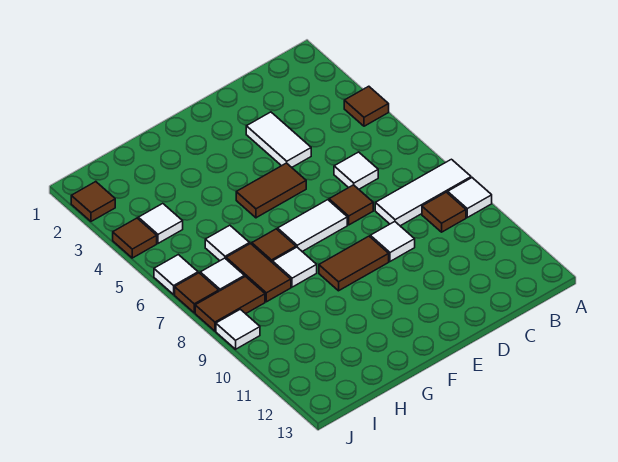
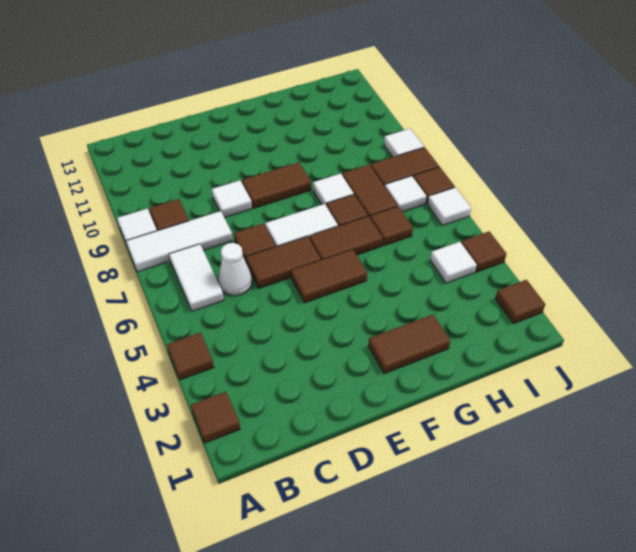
none -> brown 1x1 tile [191,392,240,443]
white 1x1 tile [334,152,378,189] -> white 1x1 cone [218,243,252,296]
white 1x2 tile [246,112,311,167] -> white 1x2 tile moved to [169,244,224,311]
none -> brown 1x2 tile [246,236,321,288]
none -> brown 1x2 tile [368,315,450,374]
none -> brown 1x2 tile [309,216,383,260]
white 1x1 tile [205,225,250,261] -> brown 1x1 tile [370,206,413,246]

